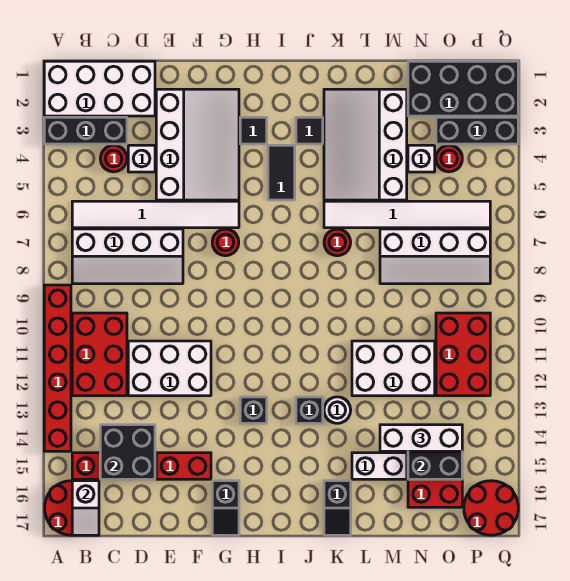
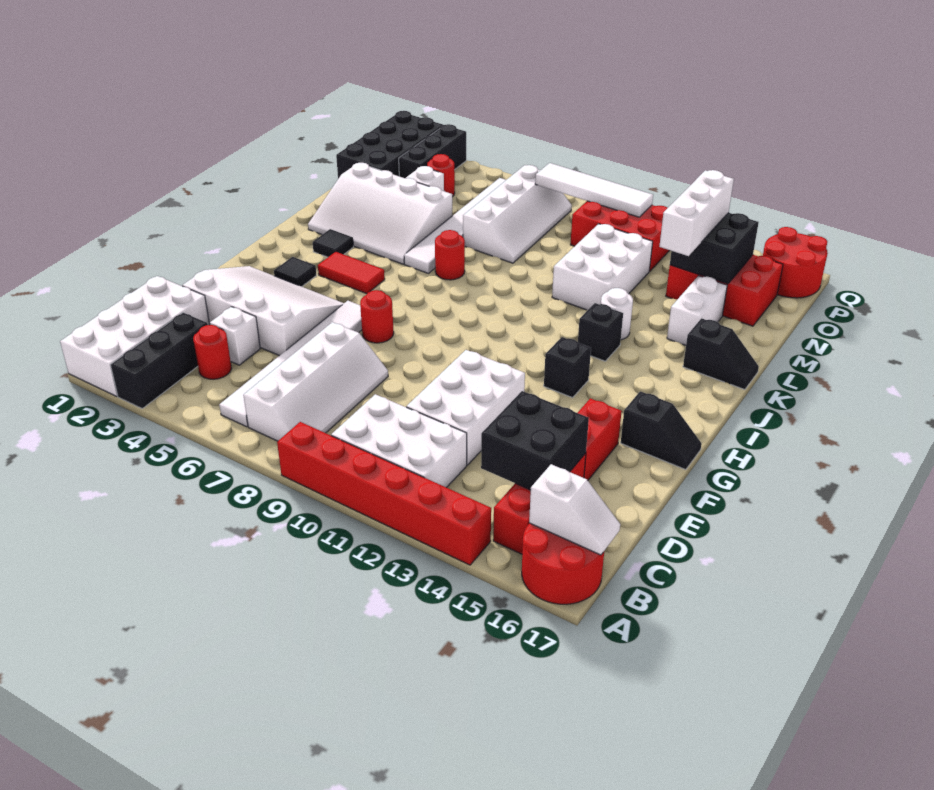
red 2x3 brick [72,313,127,396] -> white 2x3 brick [331,394,467,488]
black 1x2 tile [268,145,295,200] -> red 1x2 tile [318,252,385,294]
none -> white 1x4 tile [535,163,653,217]

